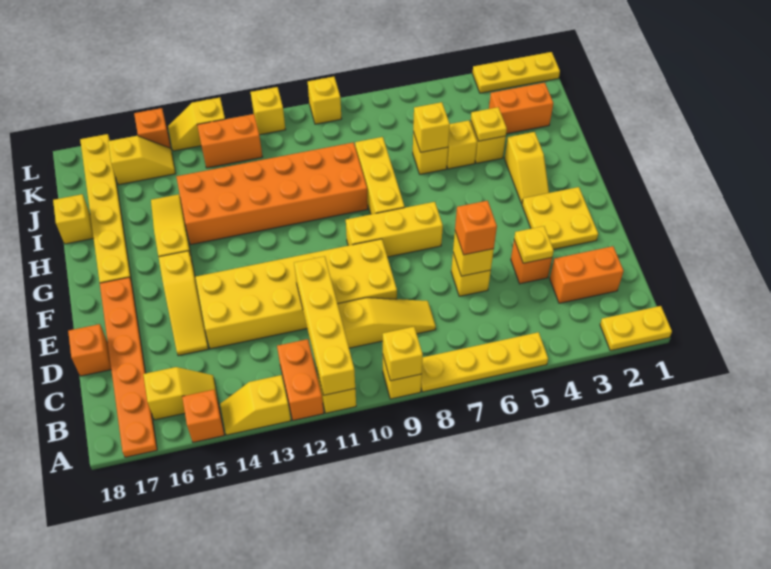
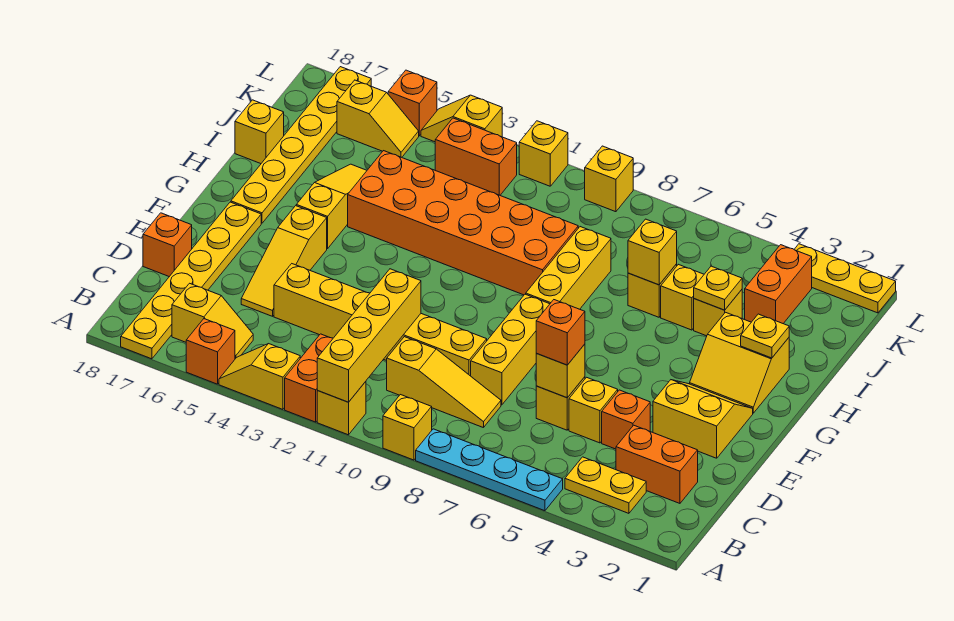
yellow 1x2 plate [600,306,672,351] -> yellow 1x2 plate moved to [565,457,646,513]
yellow 1x4 plate [421,332,548,392] -> cyan 1x4 plate [416,429,563,511]
yellow 1x1 brick [383,327,423,381] -> yellow 1x1 brick moved to [569,377,618,443]
orange 1x6 plate [100,277,157,457] -> yellow 1x6 plate [121,202,261,359]
yellow 1x1 plate [514,226,554,263] -> yellow 1x1 plate moved to [741,314,789,358]
yellow 2x6 brick [195,239,397,349] -> yellow 1x6 brick [274,264,487,376]
yellow 2x2 plate [522,187,598,249] -> yellow 2x2 slope [653,380,753,458]
yellow 1x3 brick [346,202,443,257] -> yellow 1x3 brick turned to [471,294,549,405]
yellow 1x2 slope [505,132,549,204] -> yellow 2x2 slope [690,312,789,413]
orange 1x2 brick [489,83,553,134] -> orange 1x2 brick turned to [745,245,812,323]

